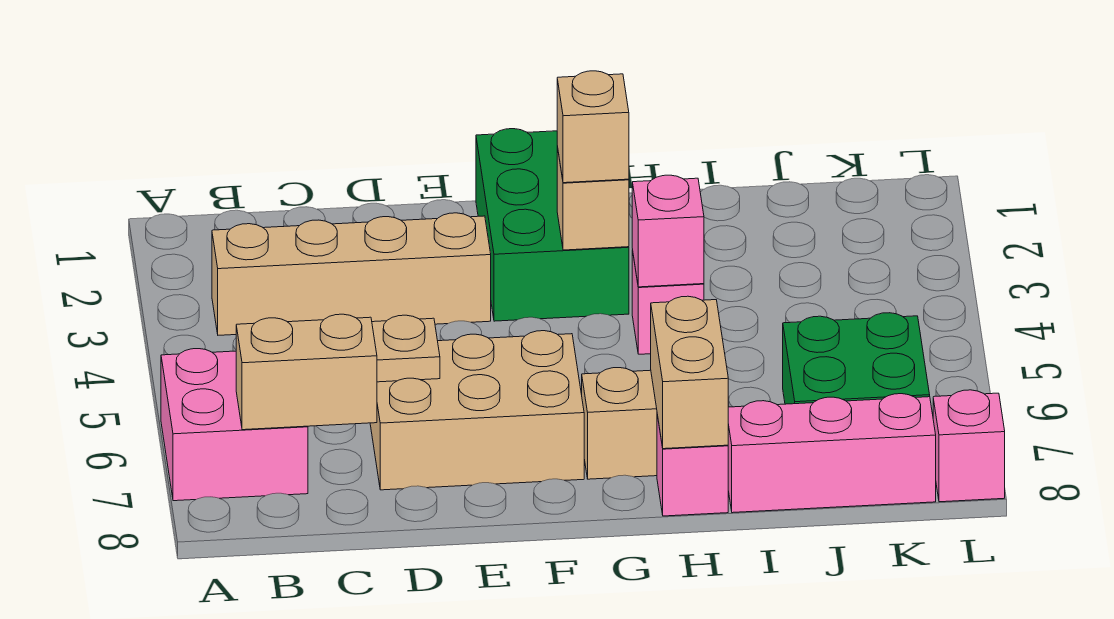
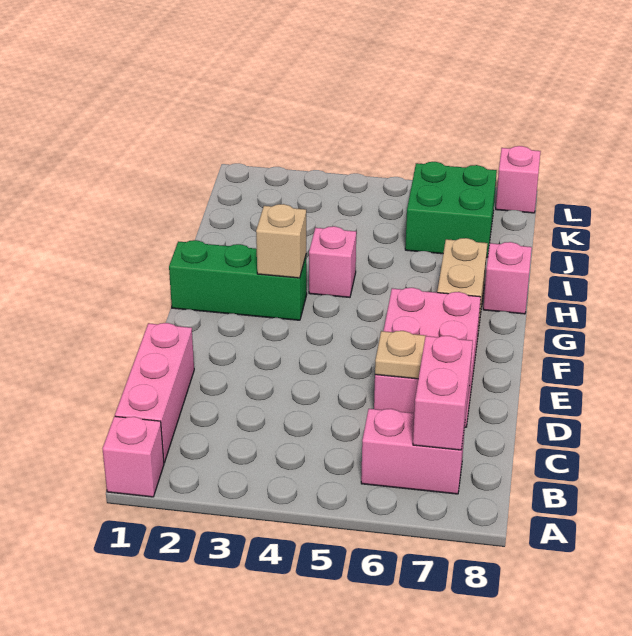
pink 2x2 brick [161,349,308,501] -> pink 1x2 brick [361,409,465,494]
tan 1x4 brick [212,213,491,335] -> none
tan 1x2 brick [236,314,377,430] -> pink 1x2 brick [413,336,473,450]
tan 2x3 brick [370,331,584,490] -> pink 2x3 brick [374,288,481,427]
green 2x3 brick [476,129,629,321] -> green 1x3 brick [169,240,307,320]
tan 1x1 brick [557,71,629,183] -> none
pink 1x1 brick [632,175,704,287] -> pink 1x1 brick moved to [103,416,164,497]
tan 1x2 brick [651,296,728,449] -> none
pink 1x3 brick [728,394,936,513] -> pink 1x3 brick moved to [115,323,194,463]

